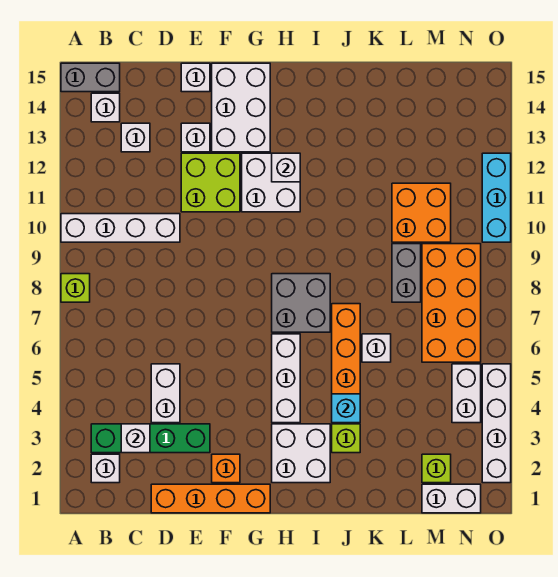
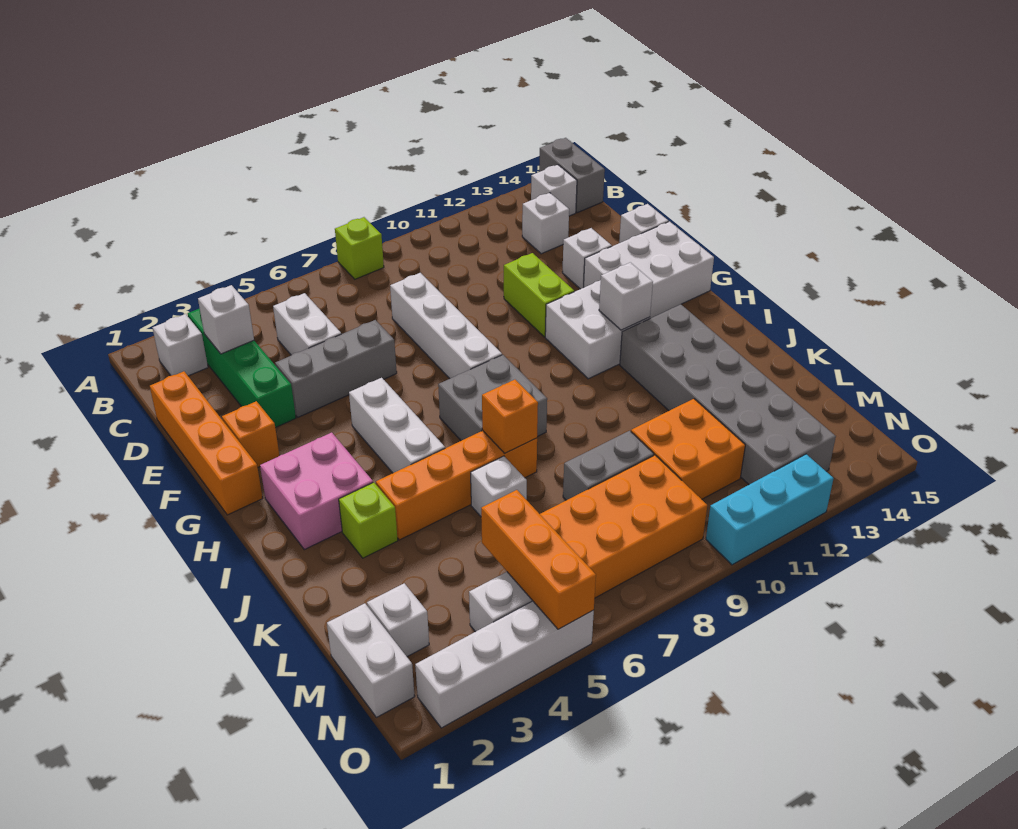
white 1x4 brick [61,214,180,242] -> white 1x4 brick moved to [390,273,502,378]
white 1x2 brick [151,364,180,423] -> white 1x2 brick turned to [273,293,341,355]
none -> grey 1x3 brick [275,320,397,417]
lime 2x2 brick [181,153,240,212] -> lime 1x2 brick [504,253,574,337]
white 2x2 brick [272,424,330,483] -> pink 2x2 brick [260,433,373,550]
white 1x3 brick [272,334,300,423] -> white 1x3 brick turned to [349,378,445,473]
none -> grey 2x6 brick [620,305,836,484]
cyan 1x1 brick [332,394,360,423] -> none
none -> orange 1x1 brick [482,380,538,453]
lime 1x1 brick [422,454,451,483] -> white 1x1 brick [367,583,429,657]
none -> orange 1x3 brick [481,490,596,629]

